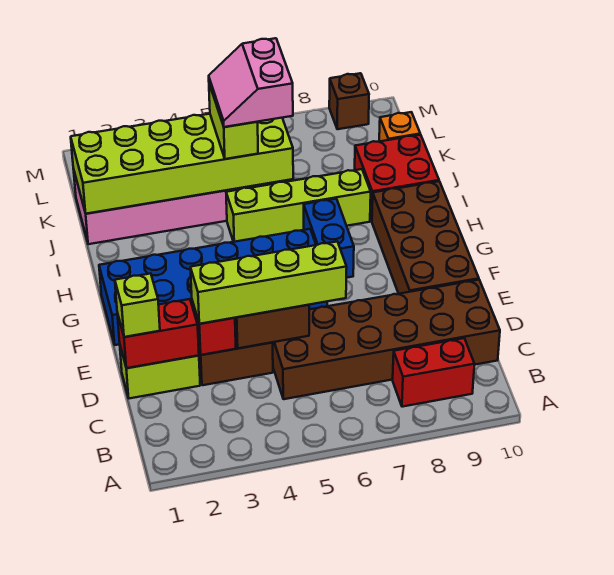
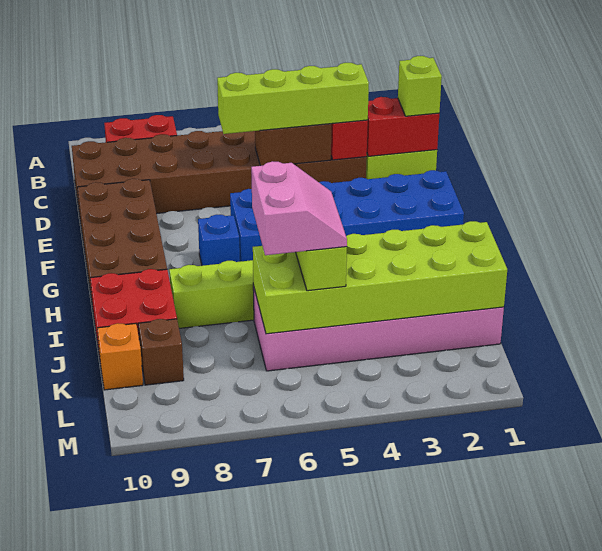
blue 1x2 brick [304,199,354,278] -> blue 1x1 brick [198,215,240,266]
brown 1x1 brick [329,73,369,129] -> brown 1x1 brick moved to [138,319,184,385]

